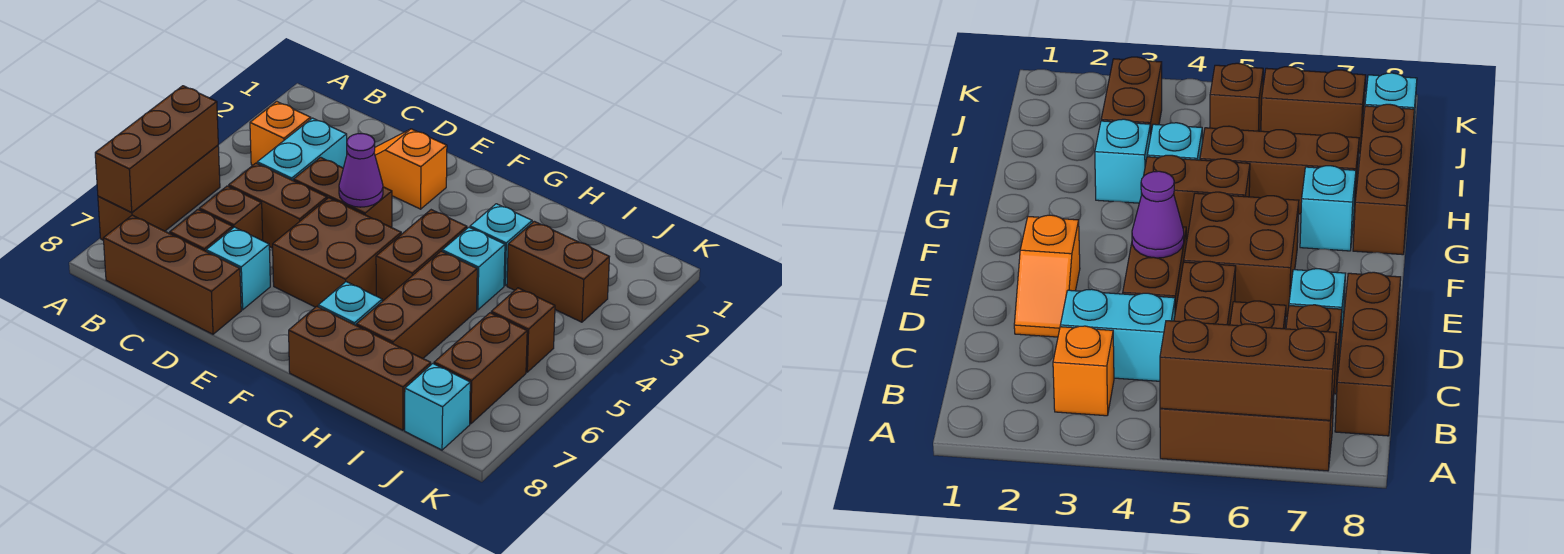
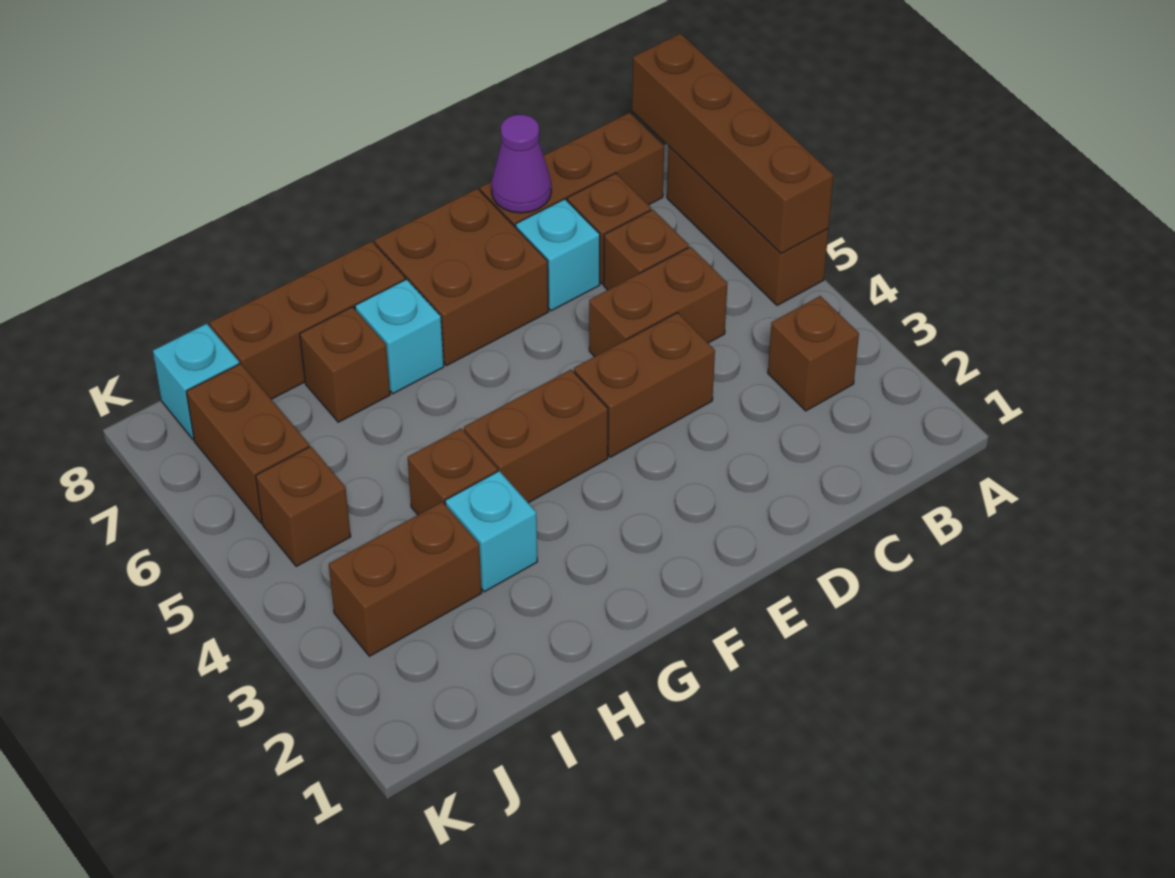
brown 1x3 brick [95,86,218,212] -> brown 1x4 brick [632,34,834,253]
orange 1x1 brick [250,102,311,165] -> brown 1x1 brick [768,296,859,411]
cyan 1x2 brick [257,118,347,181] -> none
orange 1x2 slope [374,129,447,209] -> none
purple 1x1 cone [339,134,383,207] -> purple 1x1 cone moved to [491,115,551,213]
brown 2x2 brick [273,198,401,307] -> brown 2x2 brick moved to [375,189,548,366]
brown 1x2 brick [376,210,467,301] -> brown 1x2 brick turned to [464,370,608,503]
cyan 1x1 brick [442,227,505,310] -> brown 1x1 brick [408,429,498,515]
brown 1x3 brick [356,251,477,358] -> brown 1x1 brick [300,307,390,422]

